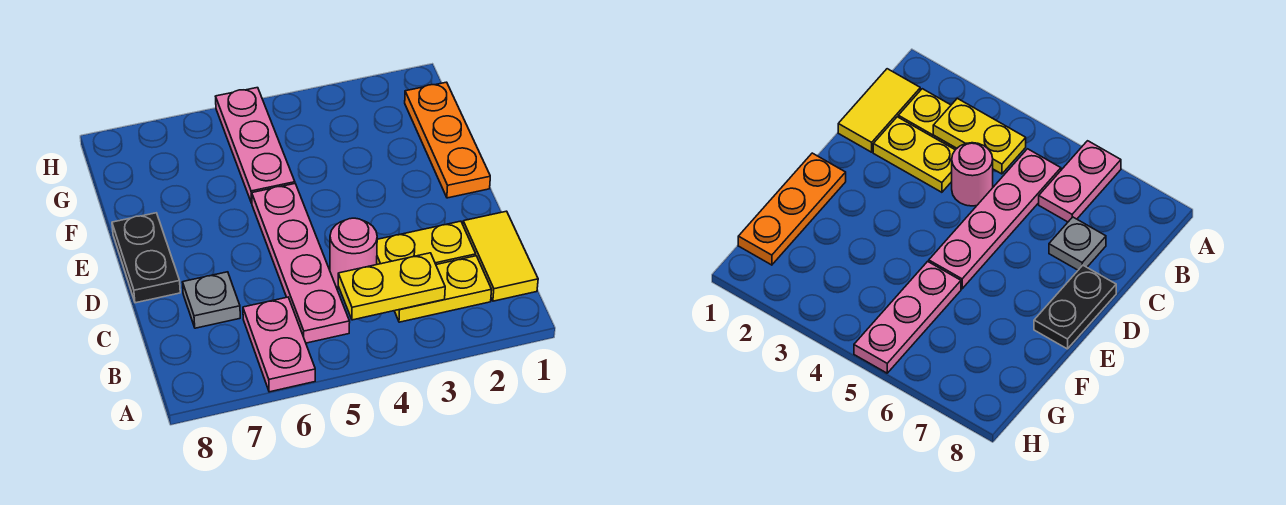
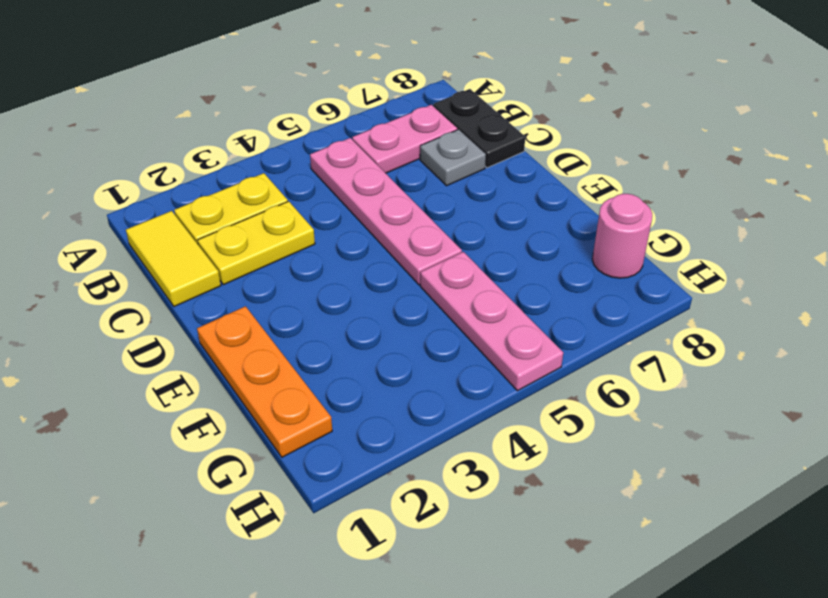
pink 1x2 plate [243,297,315,392] -> pink 1x2 plate turned to [352,105,457,173]
yellow 1x2 plate [338,253,445,320] -> none
pink 1x1 round brick [330,218,377,289] -> pink 1x1 round brick moved to [592,194,652,278]
black 1x2 plate [112,213,180,303] -> black 1x2 plate moved to [433,89,525,168]

